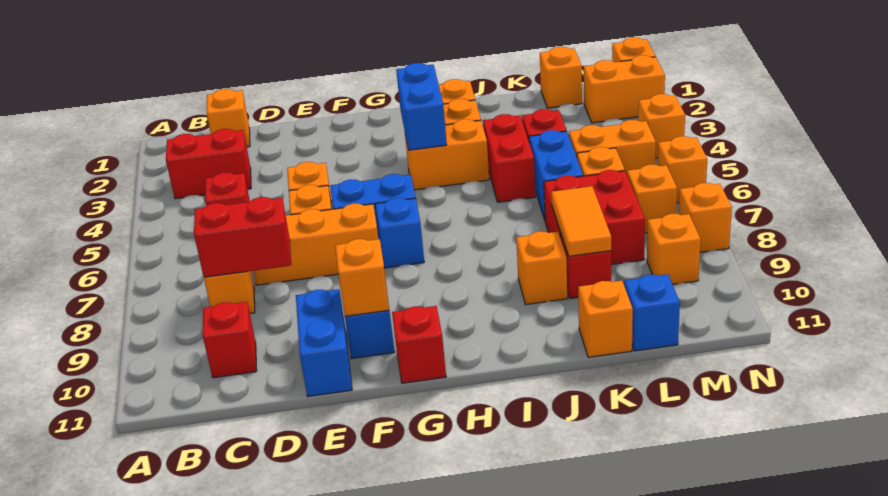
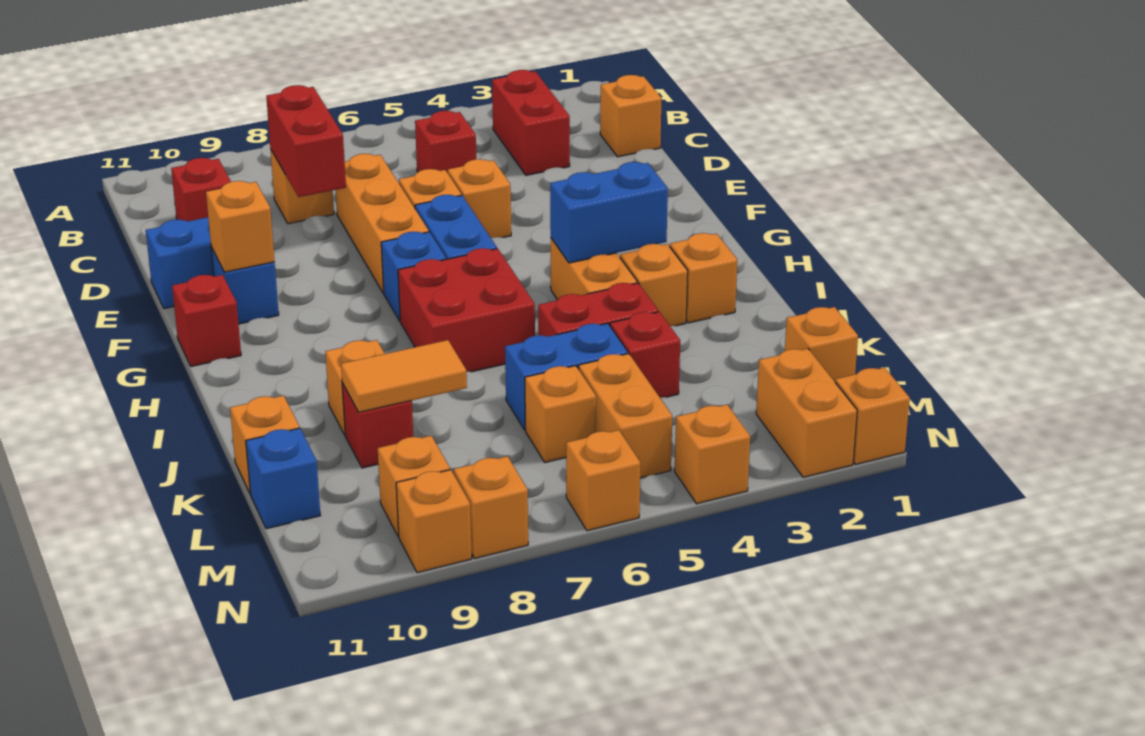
red 2x2 brick [544,170,645,264] -> red 2x2 brick moved to [398,248,535,372]
orange 1x1 brick [627,165,677,233] -> orange 1x1 brick moved to [396,470,472,573]

